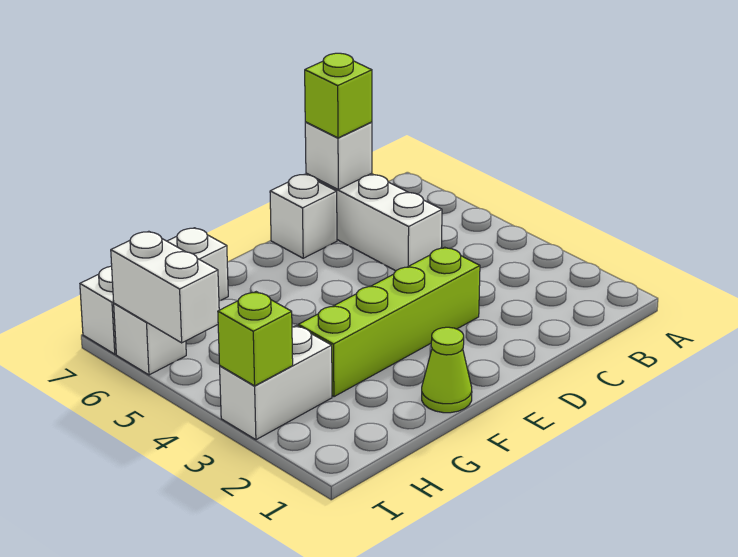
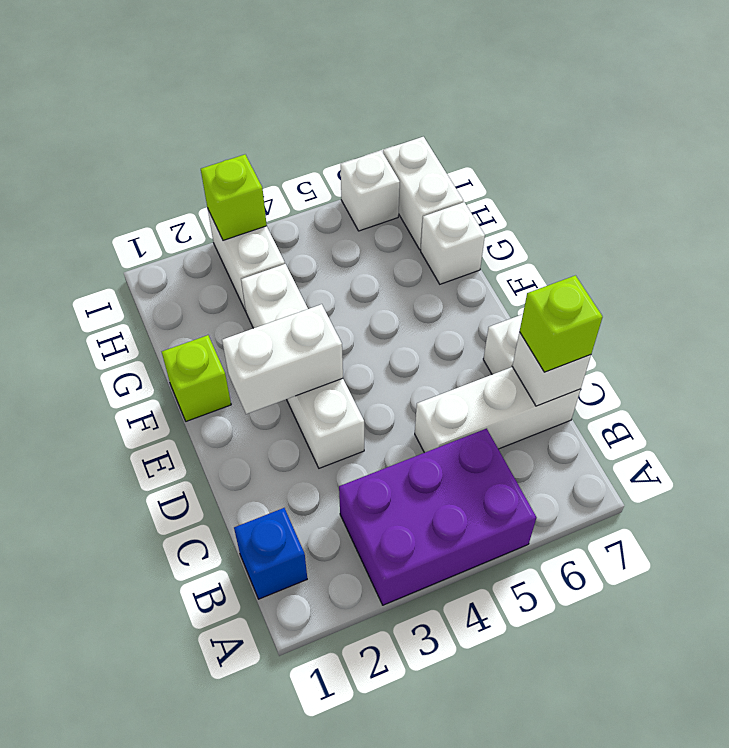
none -> purple 2x3 brick [339,429,536,605]
none -> blue 1x1 brick [234,508,307,599]
lime 1x4 brick [298,247,480,397] -> white 1x4 brick [241,264,364,468]
lime 1x1 cone [422,327,472,413] -> lime 1x1 brick [162,335,231,421]
white 1x2 brick [111,231,219,343] -> white 1x2 brick moved to [222,304,343,414]

